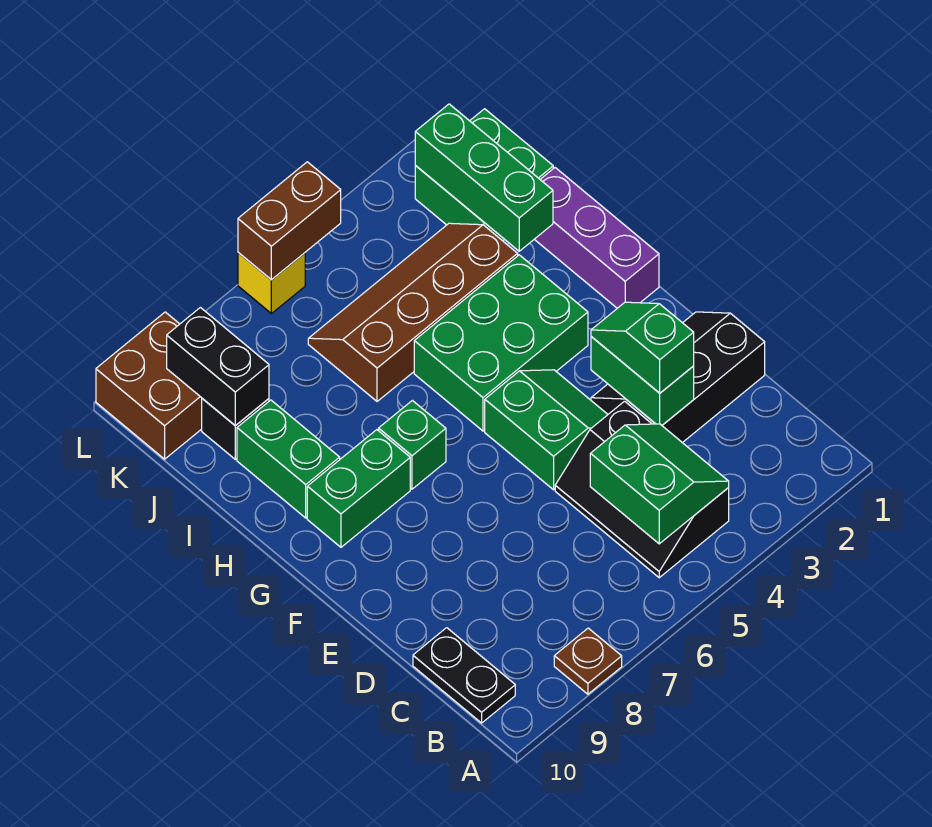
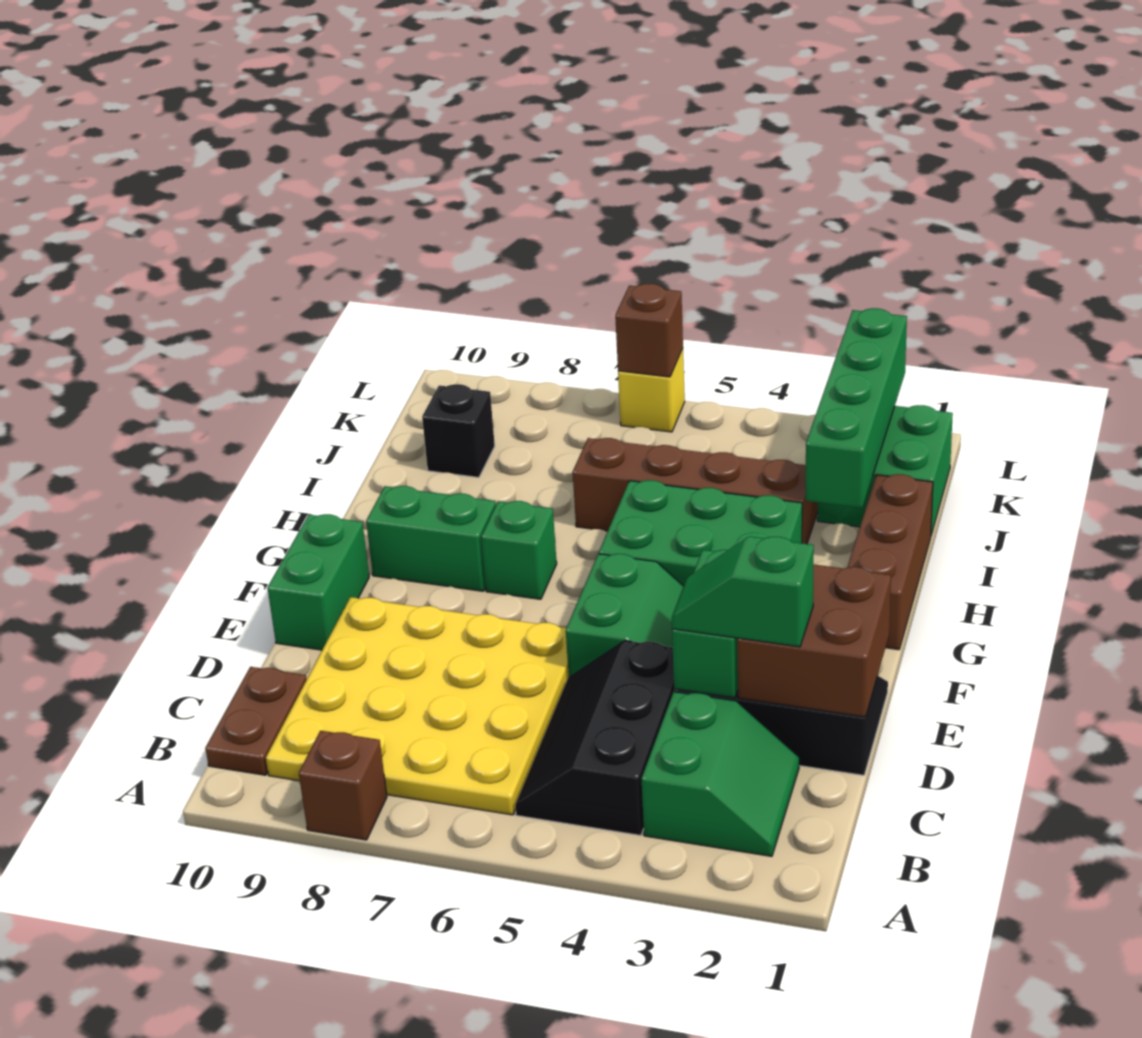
brown 1x1 plate [554,628,622,694] -> brown 1x1 brick [299,731,387,840]
green 2x2 slope [590,424,729,544] -> green 2x2 slope moved to [641,692,799,856]
none -> yellow 4x4 plate [266,597,569,815]
black 1x2 plate [413,628,515,723] -> brown 1x2 plate [205,667,307,775]
green 1x2 slope [591,302,694,393] -> green 1x2 slope turned to [672,536,814,647]
purple 1x3 brick [534,168,659,308] -> brown 1x3 brick [847,474,933,650]
green 1x2 brick [237,400,340,518] -> green 1x2 brick moved to [267,514,369,650]
green 1x3 brick [415,104,553,251] -> green 1x4 brick [806,308,907,508]
black 1x2 brick [167,308,269,426] -> none
brown 2x2 brick [96,312,202,459] -> brown 2x2 brick moved to [737,565,891,717]
brown 1x2 brick [238,162,341,280] -> brown 1x1 brick [615,284,683,377]

